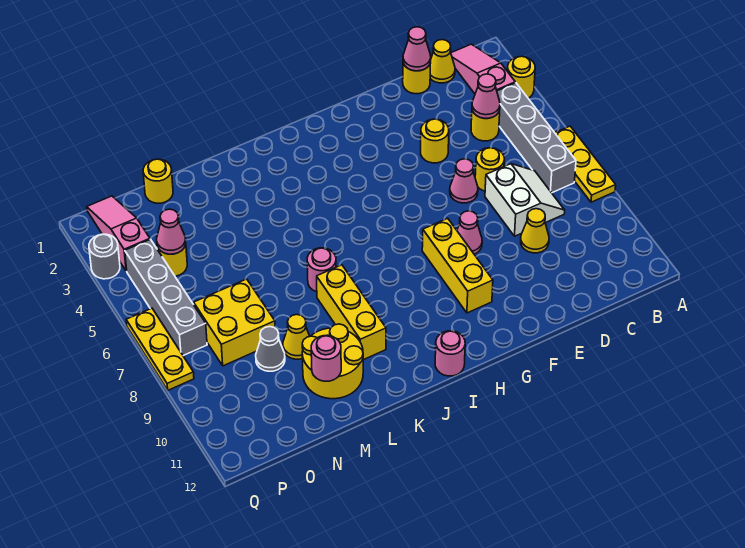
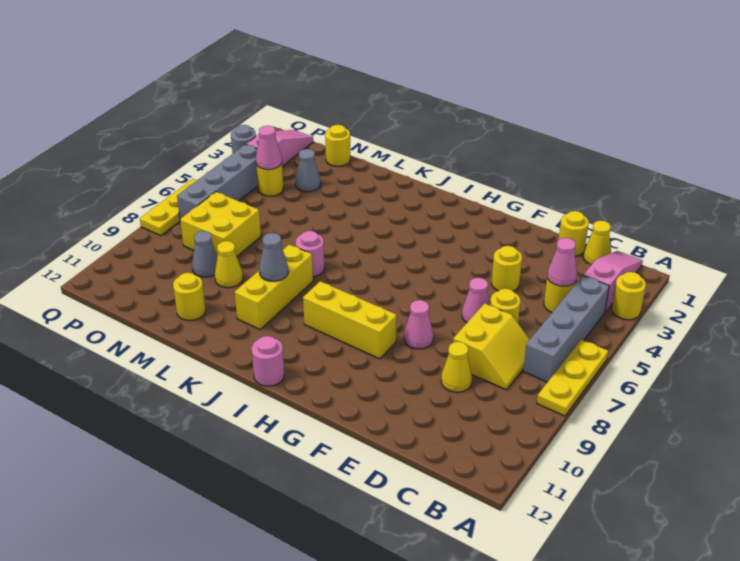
white 2x2 slope [485,164,565,236] -> yellow 2x2 slope [453,303,530,390]
pink 1x1 cone [403,27,431,71] -> none
yellow 1x3 brick [422,218,493,313] -> yellow 1x3 brick turned to [303,281,397,359]
none -> grey 1x1 cone [259,233,289,281]
yellow 2x2 round brick [302,324,363,399] -> yellow 1x1 round brick [173,273,206,320]
pink 1x1 round brick [311,335,341,381] -> none
none -> grey 1x1 cone [295,149,321,192]

